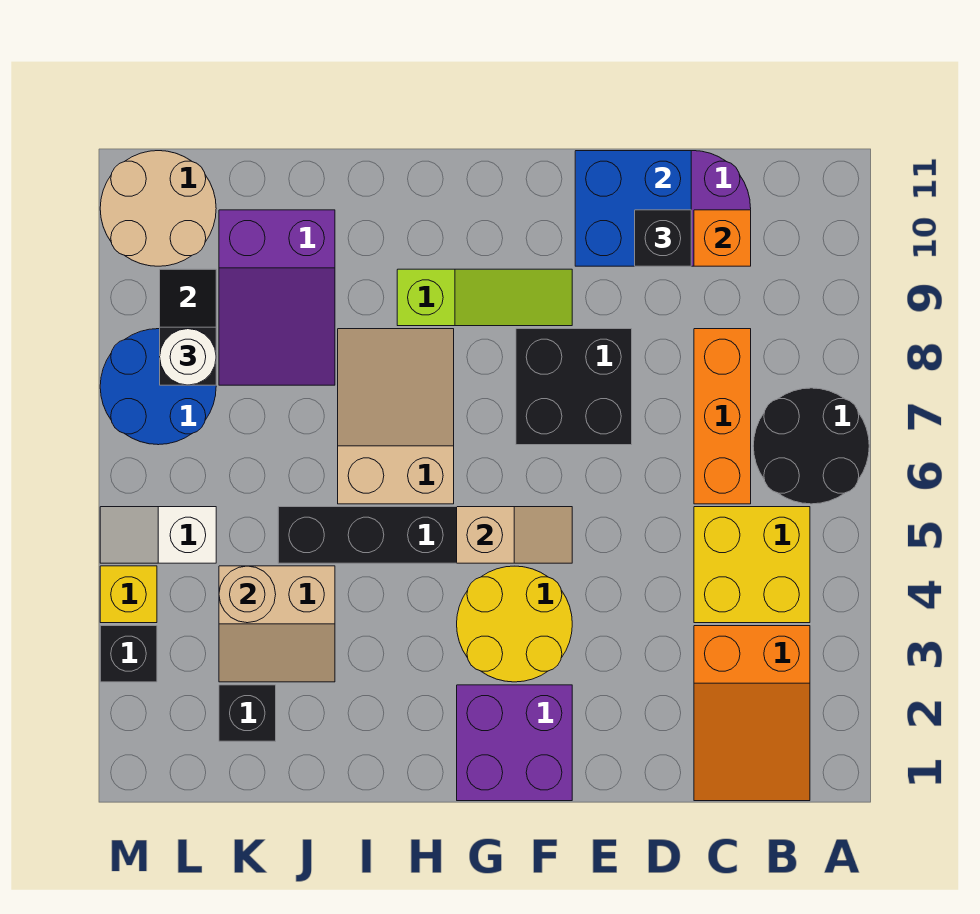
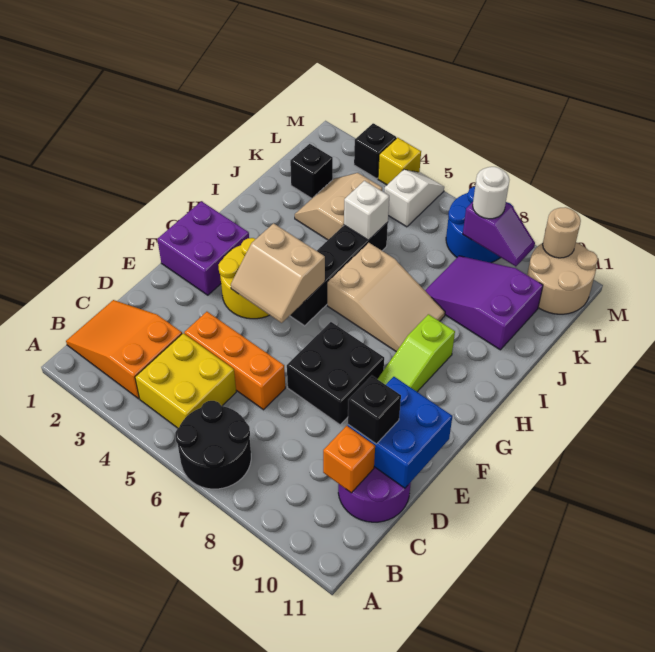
orange 1x3 brick [694,329,751,504] -> orange 1x3 brick moved to [184,312,285,410]
tan 1x2 slope [457,507,572,563] -> tan 2x2 slope [231,223,325,323]
none -> white 1x1 brick [344,181,389,240]
tan 1x1 round brick [219,566,276,623] -> tan 1x1 round brick moved to [543,207,581,258]
black 1x2 slope [160,269,216,385] -> purple 1x2 slope [463,202,535,266]

